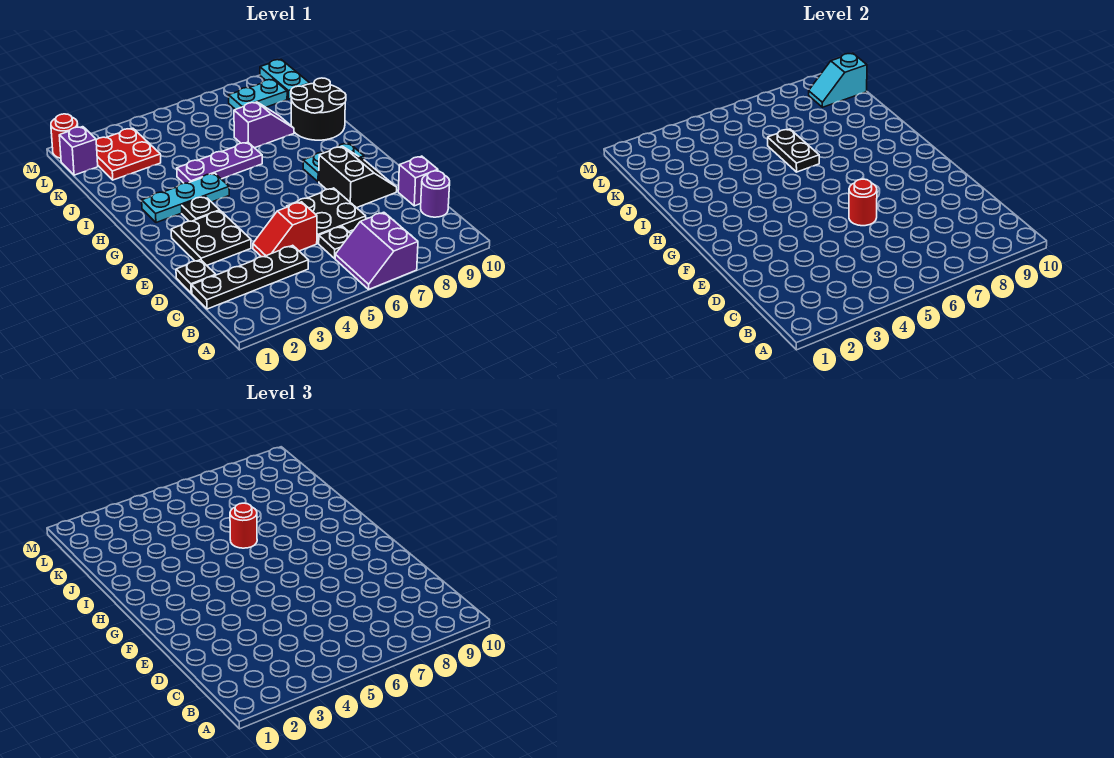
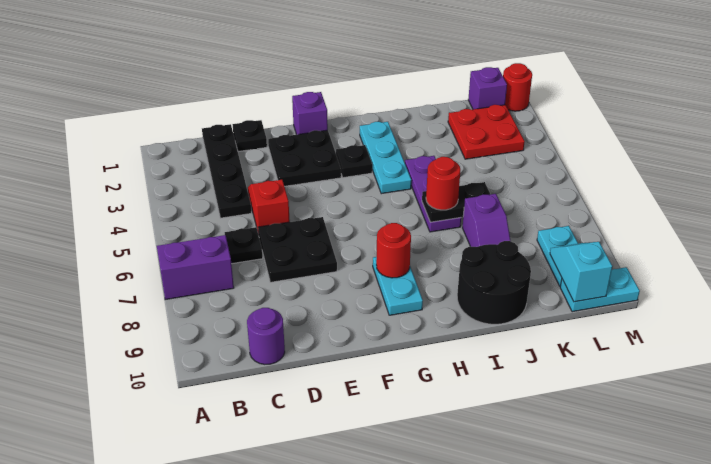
purple 1x1 brick [398,156,438,206] -> purple 1x1 brick moved to [292,92,328,135]
red 1x1 round brick [849,179,877,226] -> red 1x1 round brick moved to [376,223,411,278]
black 2x2 slope [319,146,397,208] -> none

